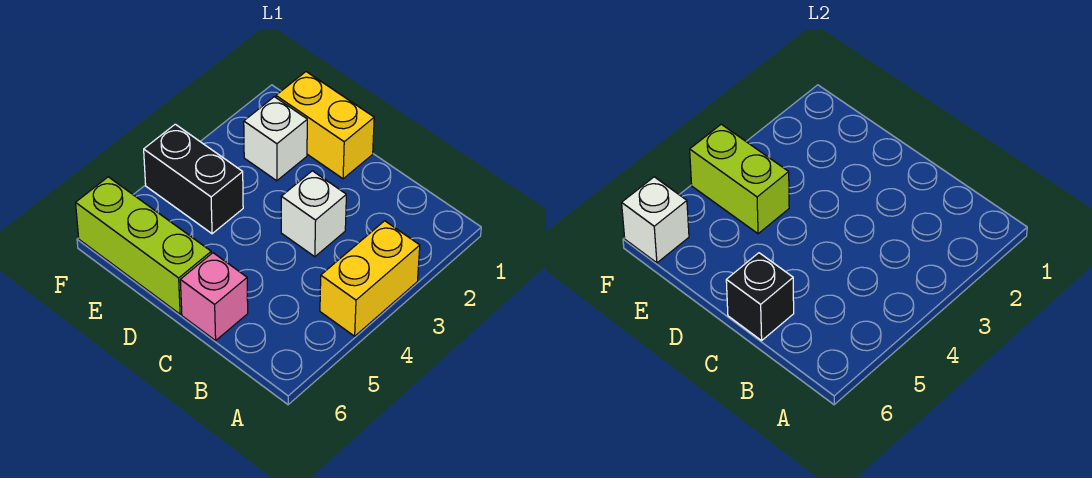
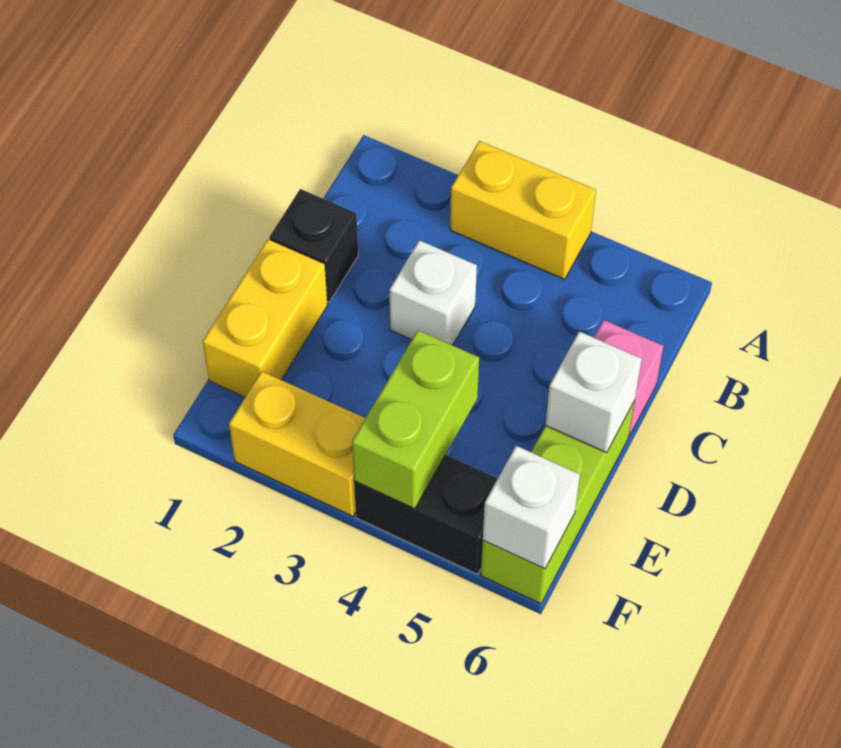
black 1x1 brick [726,253,794,341] -> black 1x1 brick moved to [270,189,358,303]
white 1x1 brick [244,97,307,181] -> white 1x1 brick moved to [545,331,642,453]
black 1x2 brick [144,124,243,234] -> black 1x2 brick turned to [354,455,498,574]
none -> yellow 1x2 brick [229,371,365,516]

